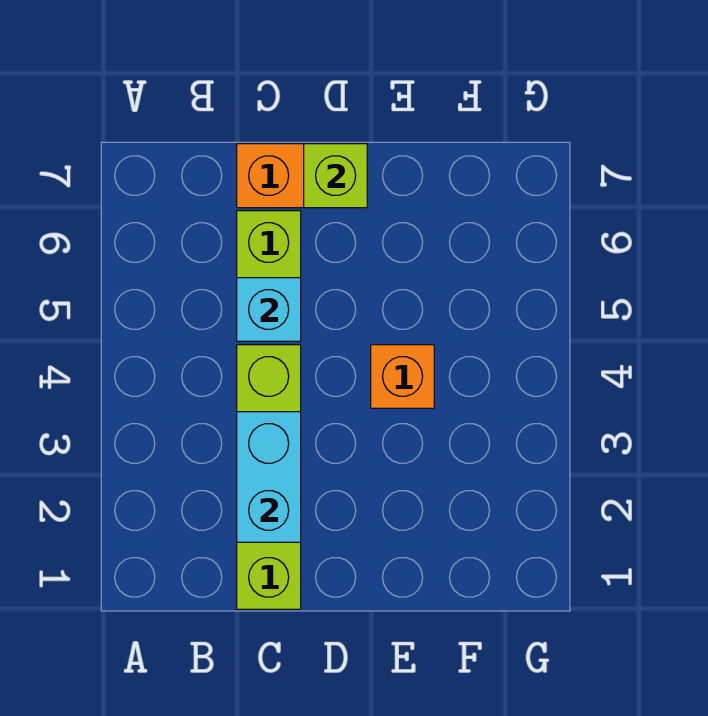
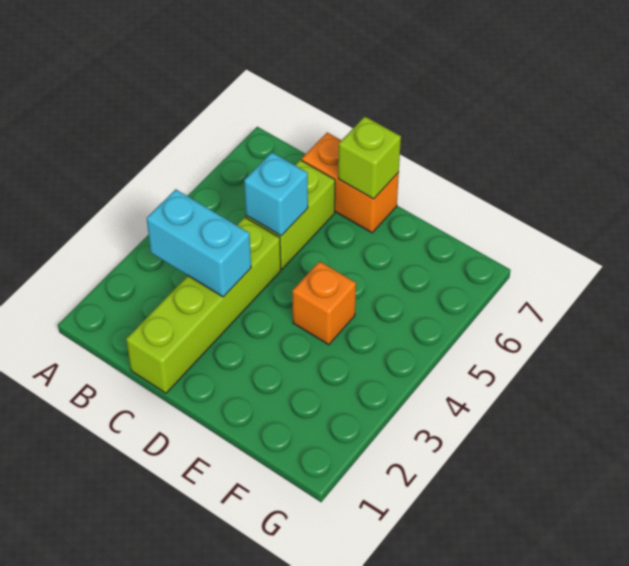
cyan 1x2 brick [237,412,301,542] -> cyan 1x2 brick turned to [147,189,251,297]

